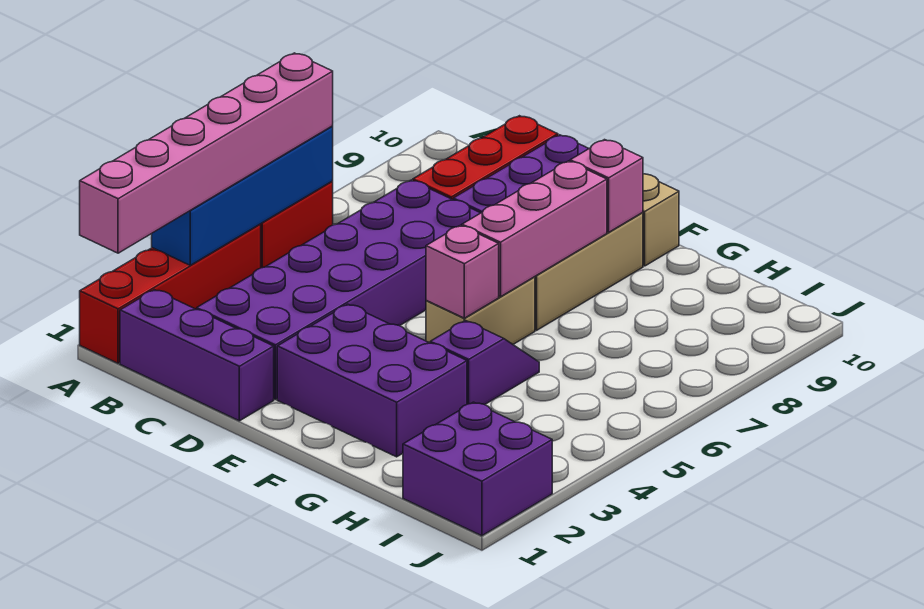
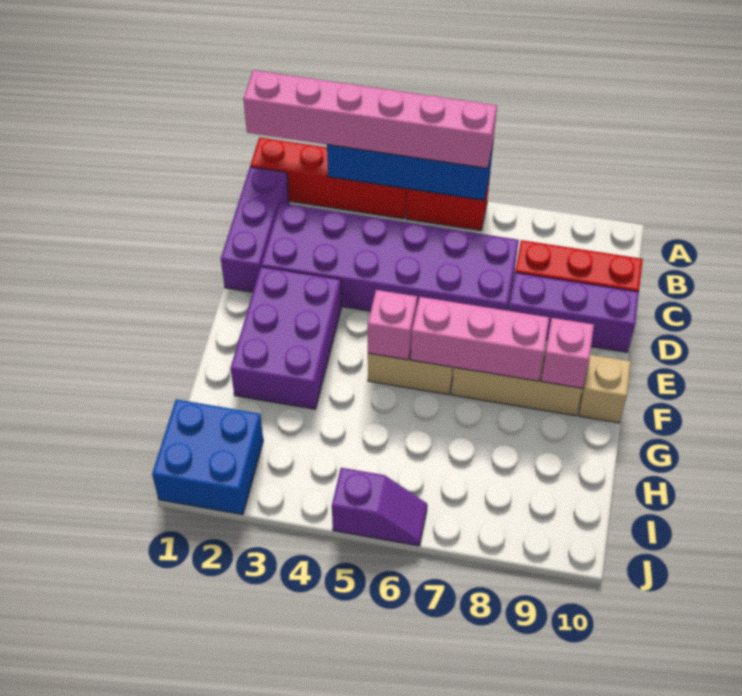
purple 1x2 slope [430,321,539,405] -> purple 1x2 slope moved to [332,468,427,546]
purple 2x2 brick [403,402,552,536] -> blue 2x2 brick [152,399,263,515]

